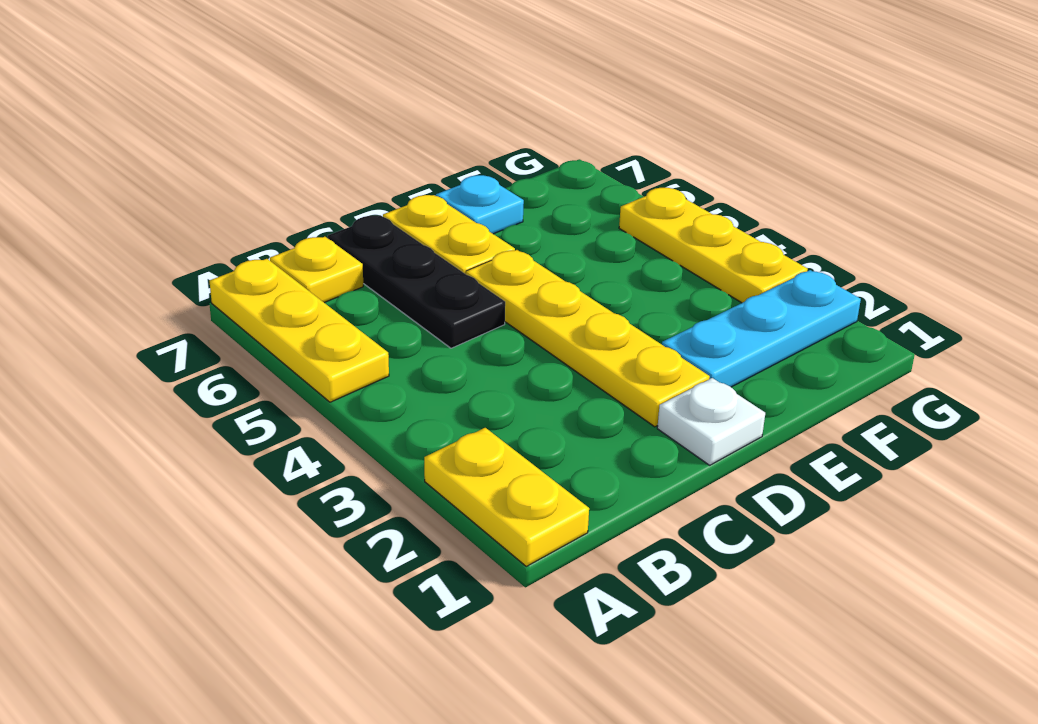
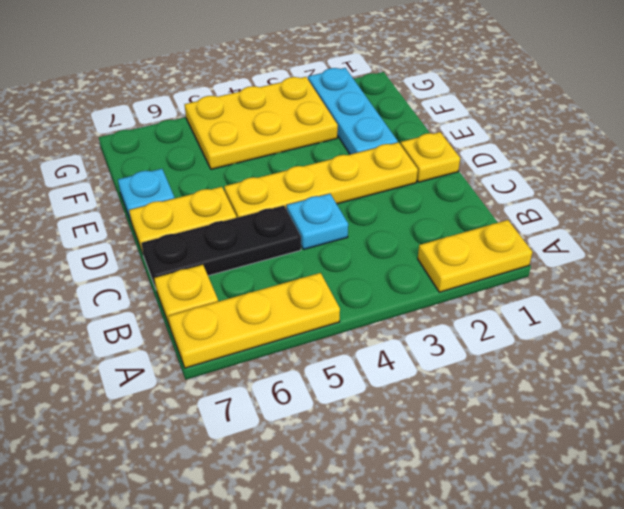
none -> cyan 1x1 plate [287,194,348,250]
white 1x1 plate [657,378,765,465] -> yellow 1x1 plate [401,132,460,182]
yellow 1x3 plate [619,188,808,303] -> yellow 2x3 plate [184,77,338,169]

